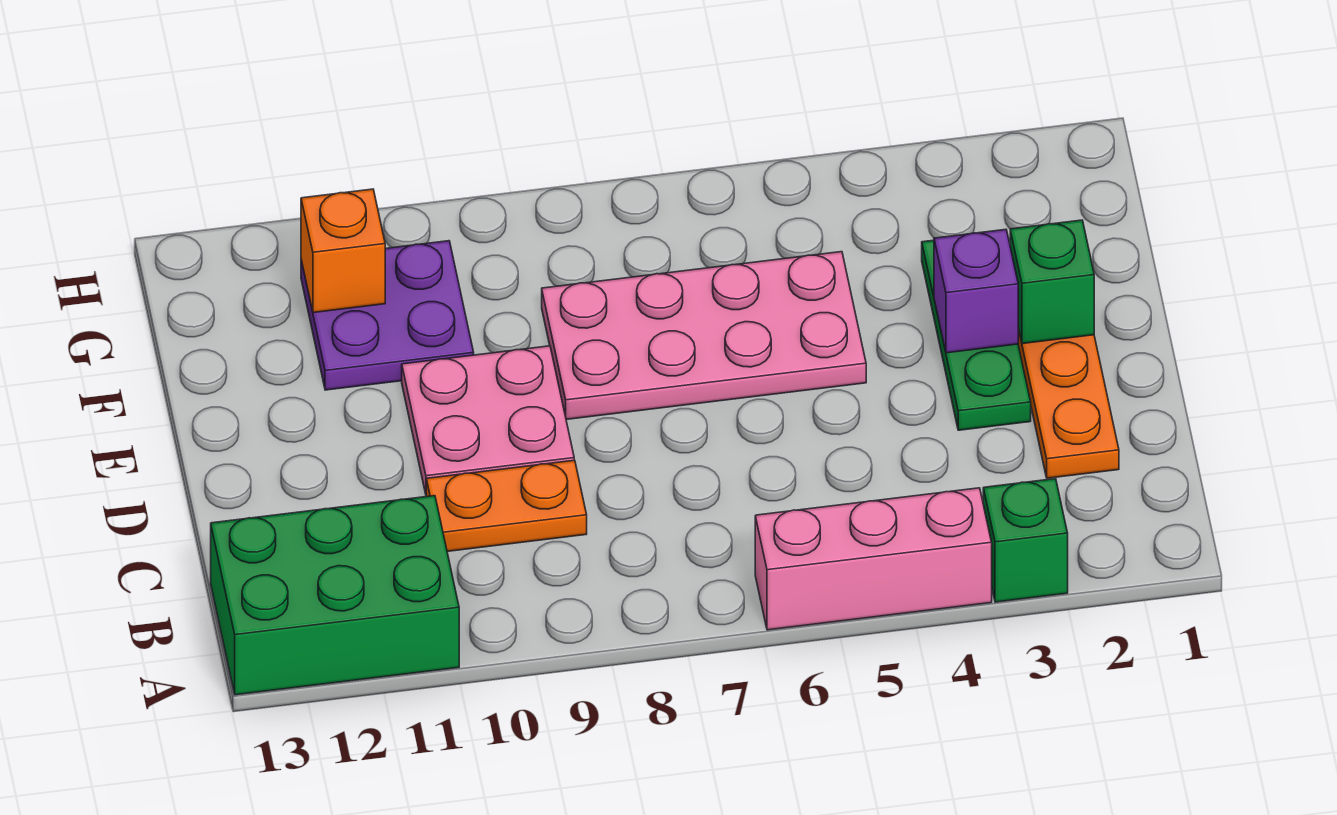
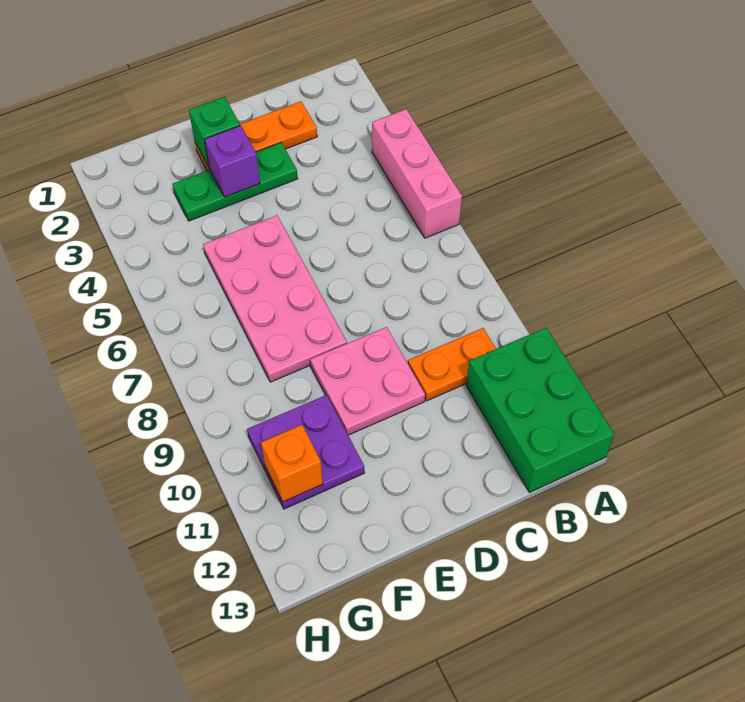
green 1x1 brick [983,479,1068,602] -> none
orange 1x2 plate [426,460,587,551] -> orange 1x2 plate turned to [408,328,496,401]

